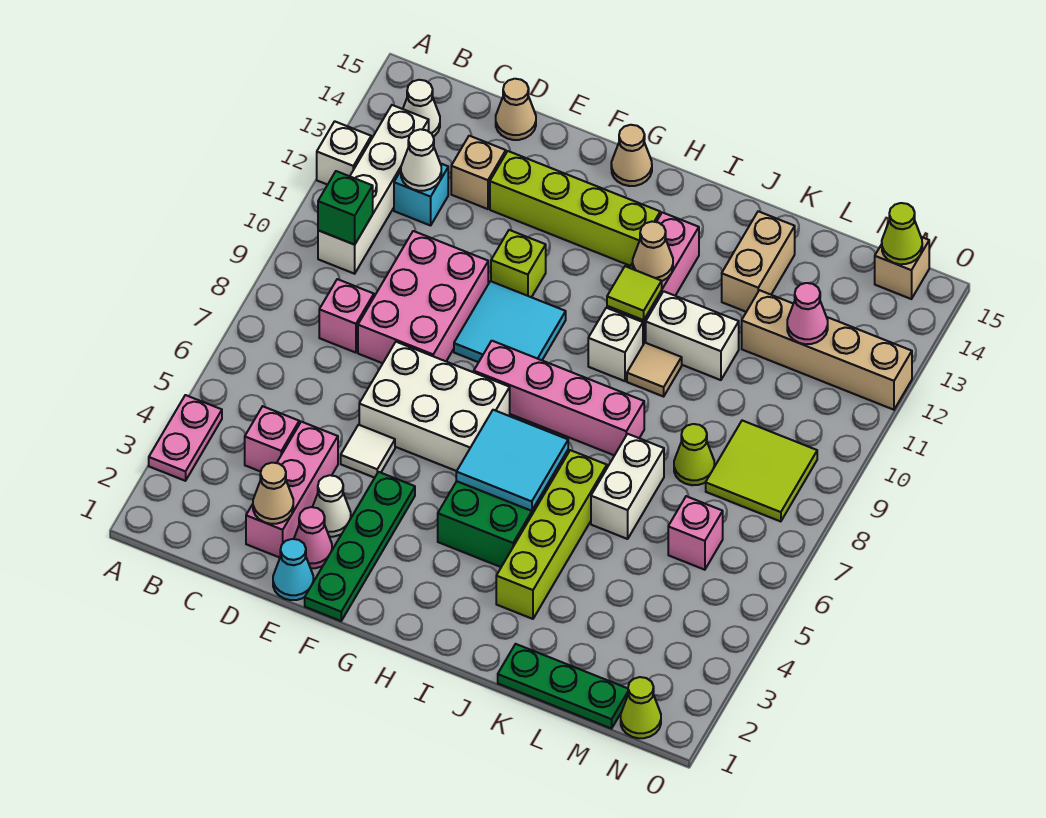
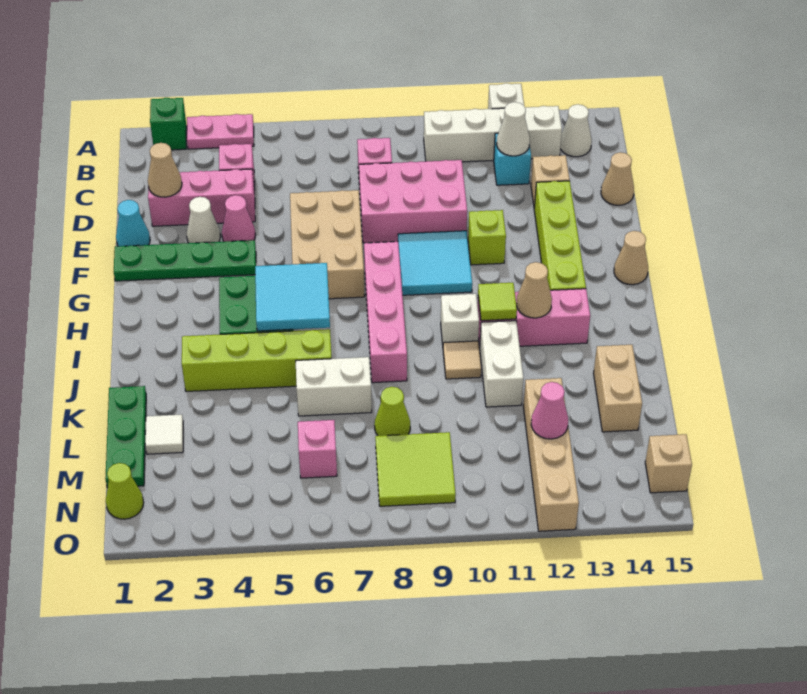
green 1x1 brick [318,171,373,245] -> green 1x1 brick moved to [150,98,187,150]
pink 1x1 cone [294,507,332,568] -> pink 1x1 cone moved to [222,195,256,242]
white 1x1 tile [341,425,395,478] -> white 1x1 tile moved to [145,415,183,454]
white 2x3 brick [359,342,510,471] -> tan 2x3 brick [290,190,365,299]
tan 1x2 brick [722,211,795,312] -> tan 1x2 brick turned to [594,345,642,432]
lime 1x1 cone [882,203,922,264] -> none

